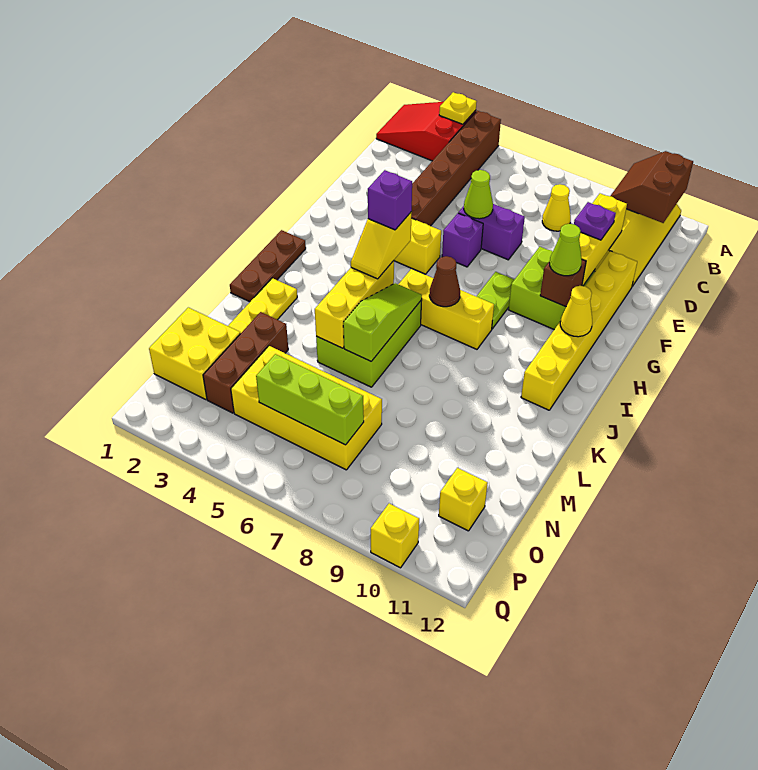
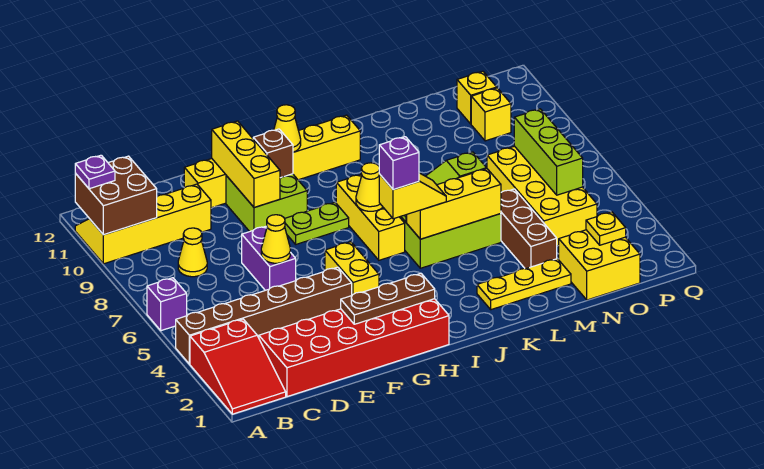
yellow 1x1 plate [439,92,477,124] -> yellow 1x1 plate moved to [586,212,626,245]
brown 2x2 slope [611,151,693,223] -> brown 2x2 brick [75,156,157,235]
none -> red 2x6 brick [259,299,449,397]
yellow 1x3 brick [579,193,627,286] -> yellow 1x3 brick turned to [212,121,280,208]
lime 1x1 cone [464,170,493,219] -> yellow 1x1 cone [261,215,290,263]
purple 1x1 plate [574,202,616,240] -> purple 1x1 plate moved to [75,155,115,189]
purple 1x1 brick [442,213,483,267] -> purple 1x1 brick moved to [147,278,187,331]
lime 1x1 cone [550,224,582,276] -> none
brown 1x3 plate [230,230,306,302] -> brown 1x3 plate moved to [341,273,435,324]
brown 1x1 cone [429,256,460,307] -> yellow 1x1 cone [356,163,383,211]
brown 1x3 brick [203,312,288,413] -> brown 1x3 brick turned to [501,189,557,269]
yellow 1x1 brick [371,503,419,568] -> yellow 1x1 brick moved to [471,88,511,141]

